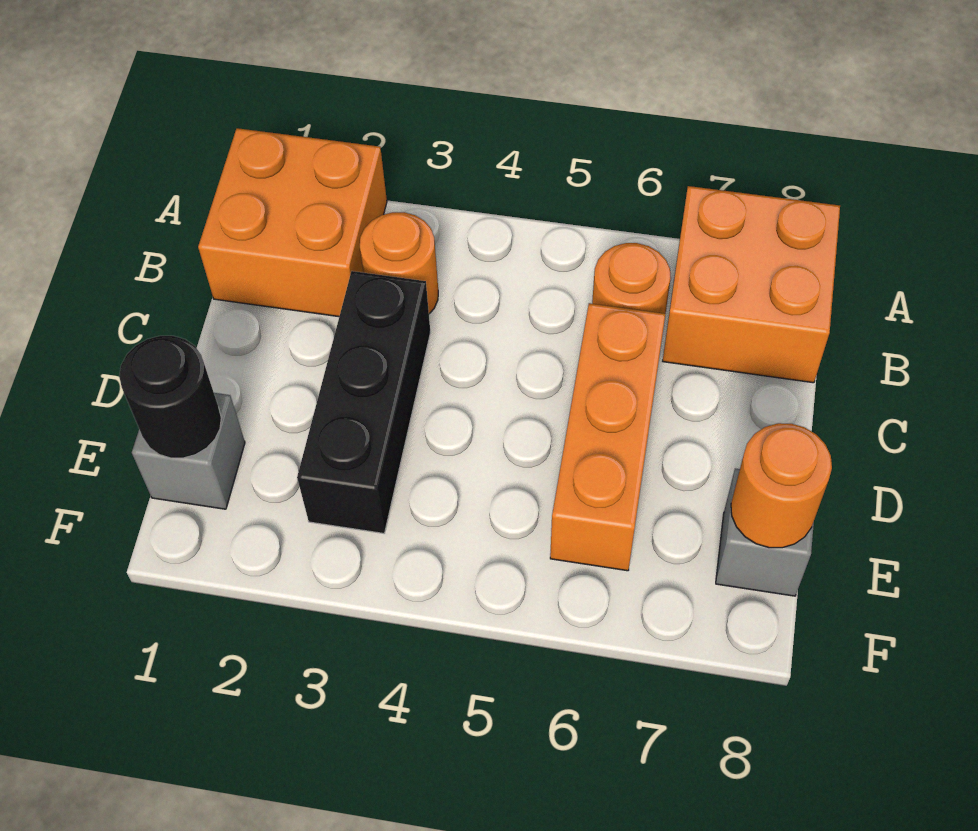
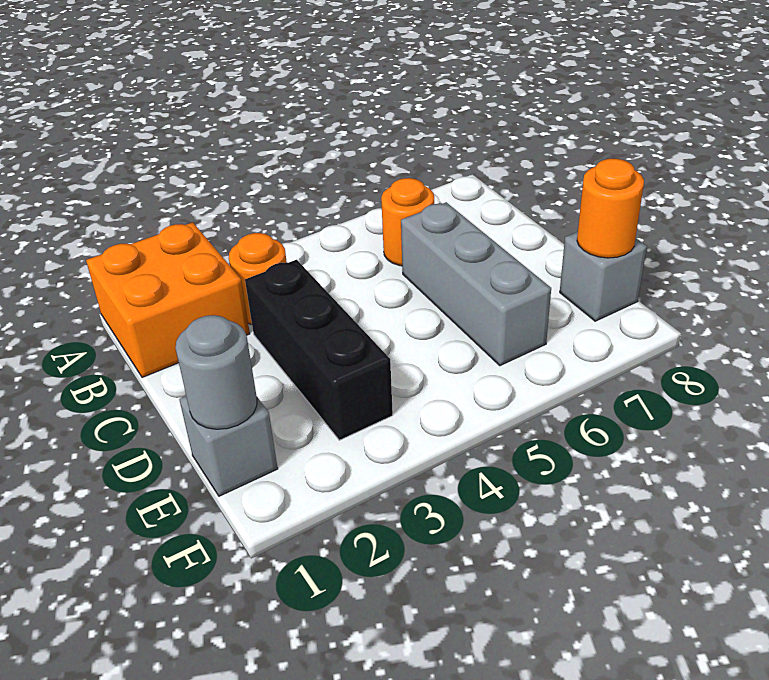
orange 2x2 brick [663,186,840,383] -> none
orange 1x3 brick [550,303,665,571] -> grey 1x3 brick [401,202,551,366]
black 1x1 round brick [119,336,221,458] -> grey 1x1 round brick [176,315,257,429]

